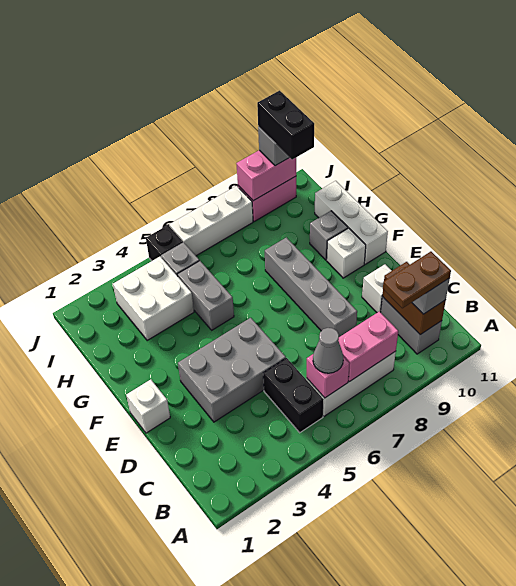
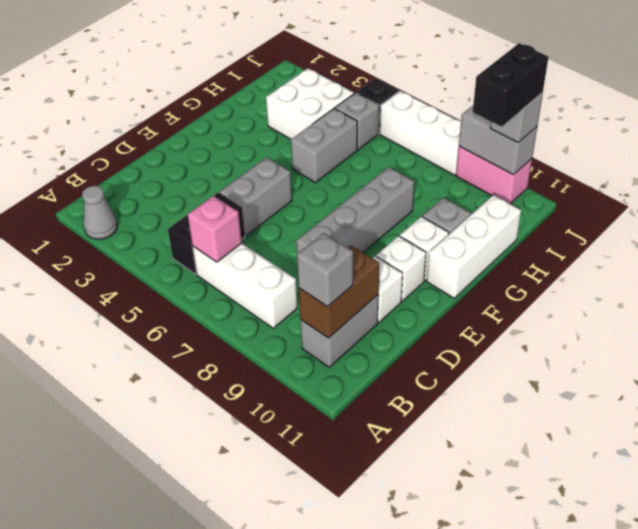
grey 1x1 cone [313,328,343,373] -> grey 1x1 cone moved to [82,186,118,239]
pink 1x2 brick [338,311,398,382] -> none
brown 1x2 plate [383,252,451,308] -> none
grey 2x3 brick [178,318,286,422] -> grey 1x2 brick [219,157,292,236]
white 1x1 brick [126,379,170,433] -> white 1x1 brick moved to [376,236,426,301]
pink 1x2 brick [236,150,296,201] -> grey 1x2 brick [459,106,537,174]

